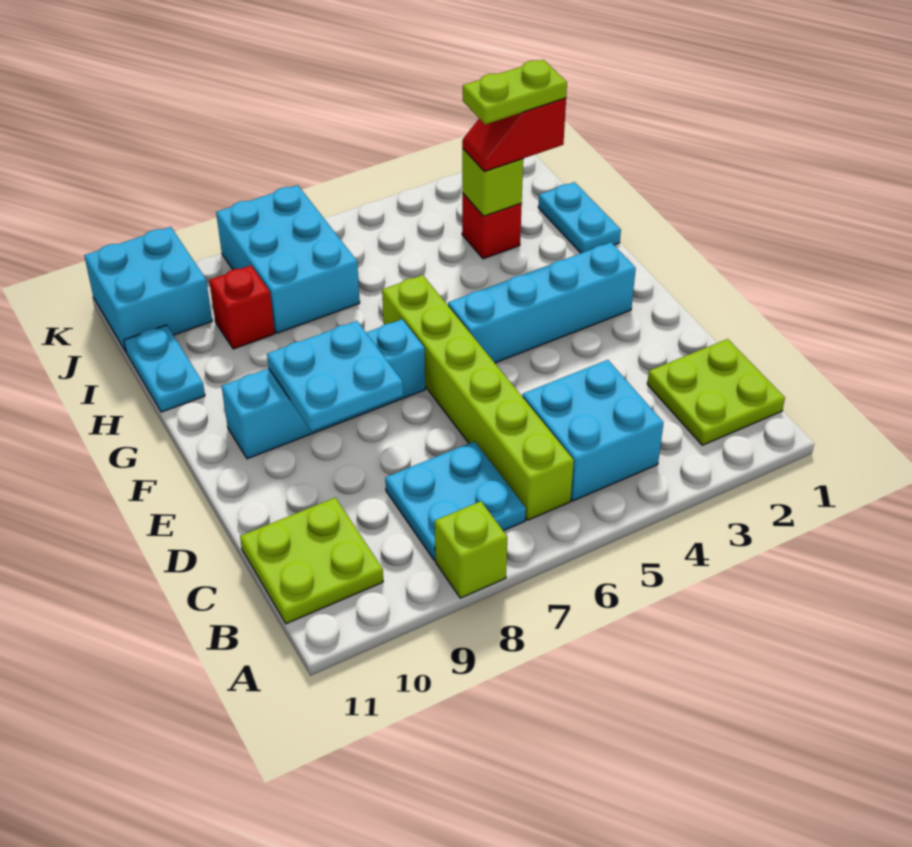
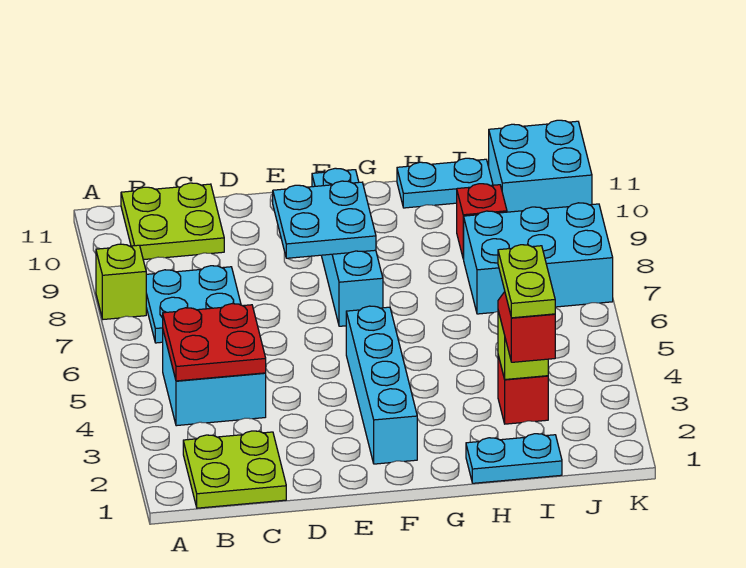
none -> red 2x2 plate [163,304,266,381]
lime 1x6 brick [382,275,574,520] -> none

